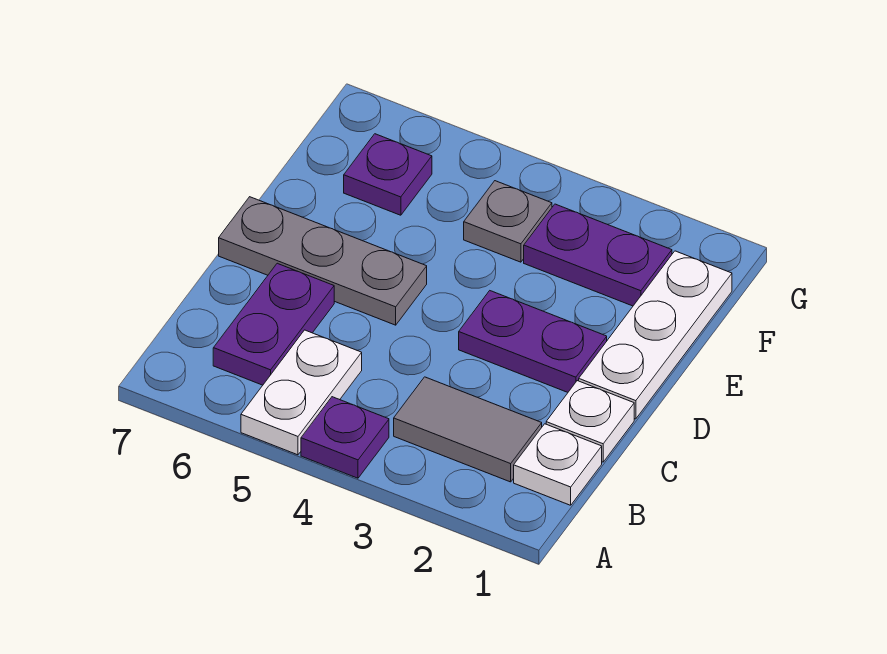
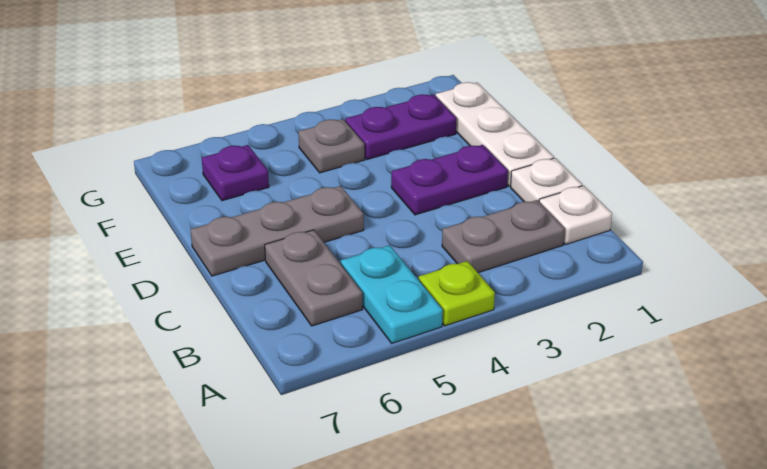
purple 1x1 plate [301,397,389,478] -> lime 1x1 plate [419,261,495,326]
white 1x2 plate [241,330,362,455] -> cyan 1x2 plate [341,245,443,343]
grey 1x2 tile [394,377,542,482] -> grey 1x2 plate [442,200,565,273]
purple 1x2 plate [213,263,334,385] -> grey 1x2 plate [265,230,362,326]

